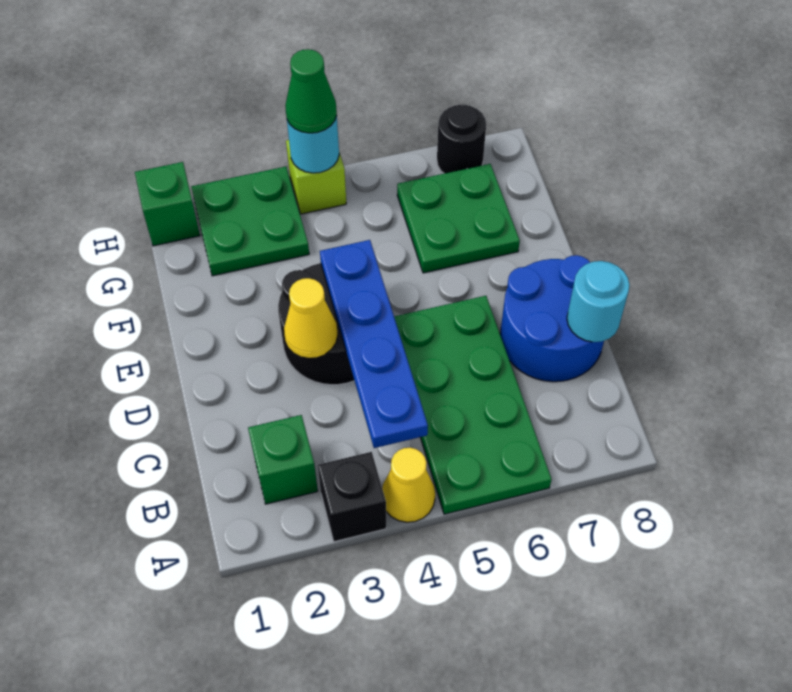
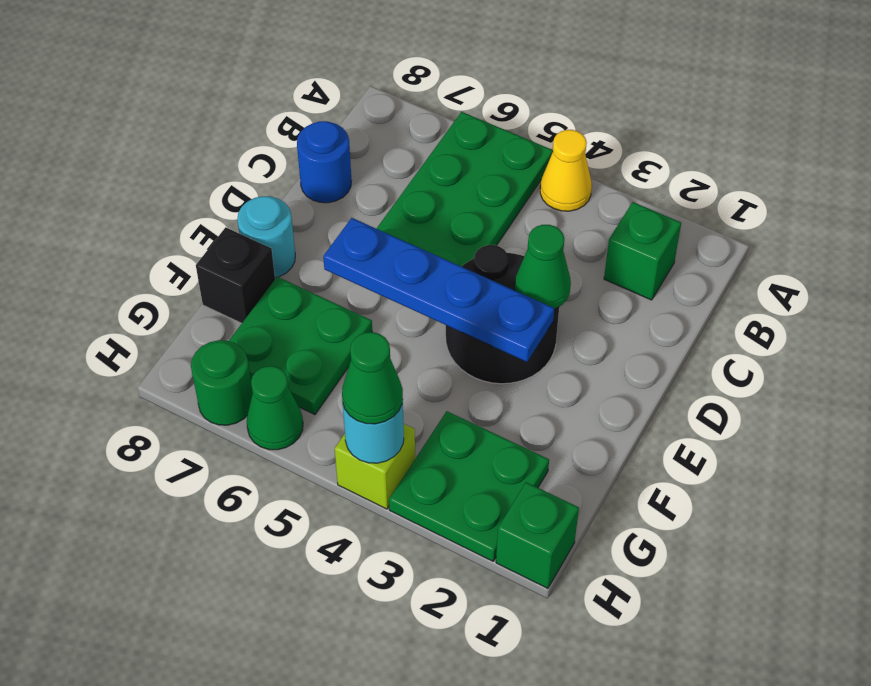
black 1x1 brick [318,452,386,542] -> black 1x1 brick moved to [196,227,275,323]
blue 1x4 plate [320,240,428,448] -> blue 1x4 plate turned to [323,218,554,362]
blue 2x2 round brick [500,255,604,382] -> blue 1x1 round brick [297,121,351,203]
cyan 1x1 round brick [567,261,629,342] -> cyan 1x1 round brick moved to [237,196,295,278]
yellow 1x1 cone [284,278,338,358] -> green 1x1 cone [515,225,571,309]
none -> green 1x1 cone [247,366,303,450]
black 1x1 round brick [437,105,486,174] -> green 1x1 round brick [191,340,253,425]

